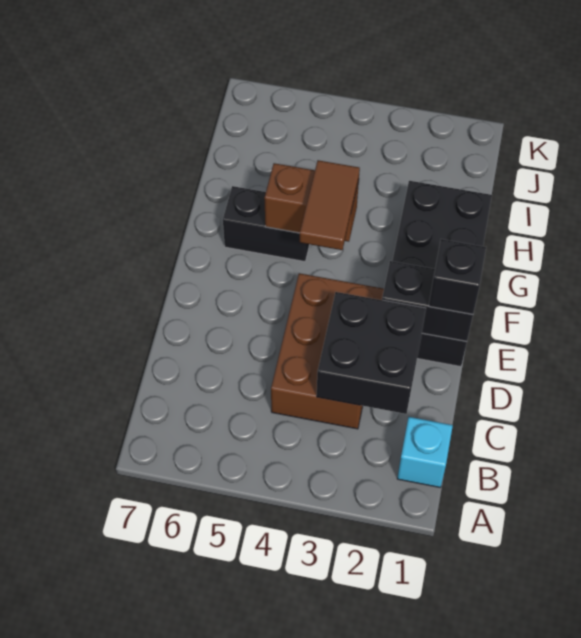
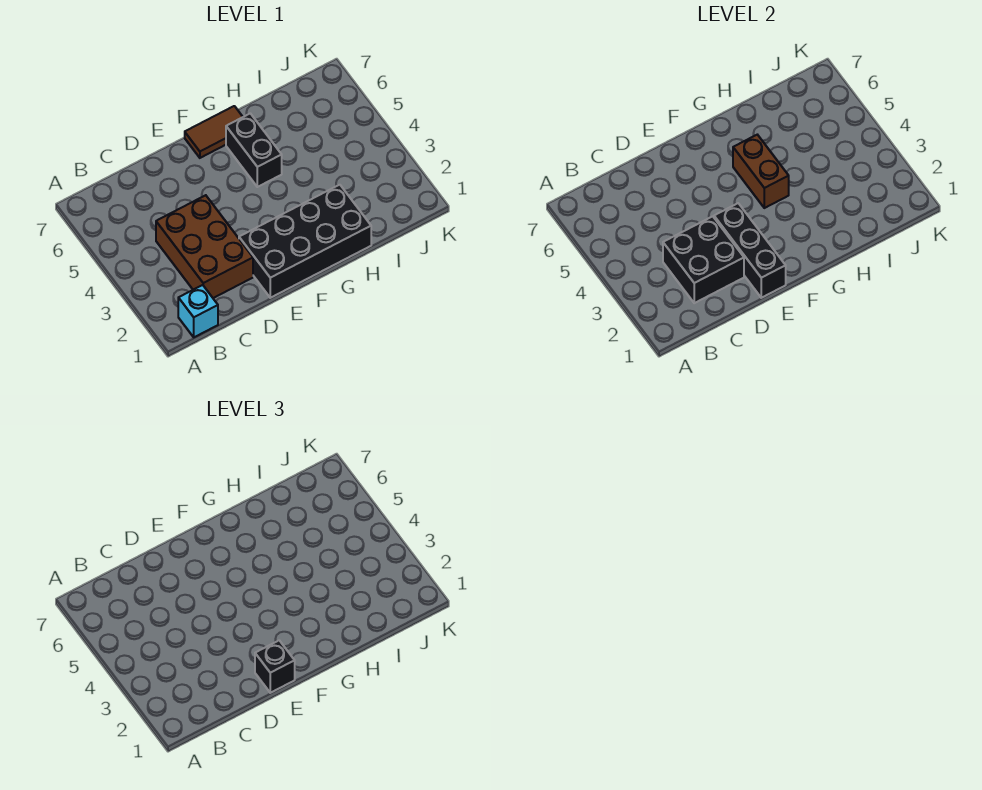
brown 2x3 brick [271,273,384,429] -> brown 2x3 brick turned to [156,195,253,298]
black 1x2 brick [382,261,473,341] -> black 1x3 brick [714,203,786,298]
brown 1x2 tile [300,160,360,250] -> brown 1x2 tile moved to [185,106,243,158]

